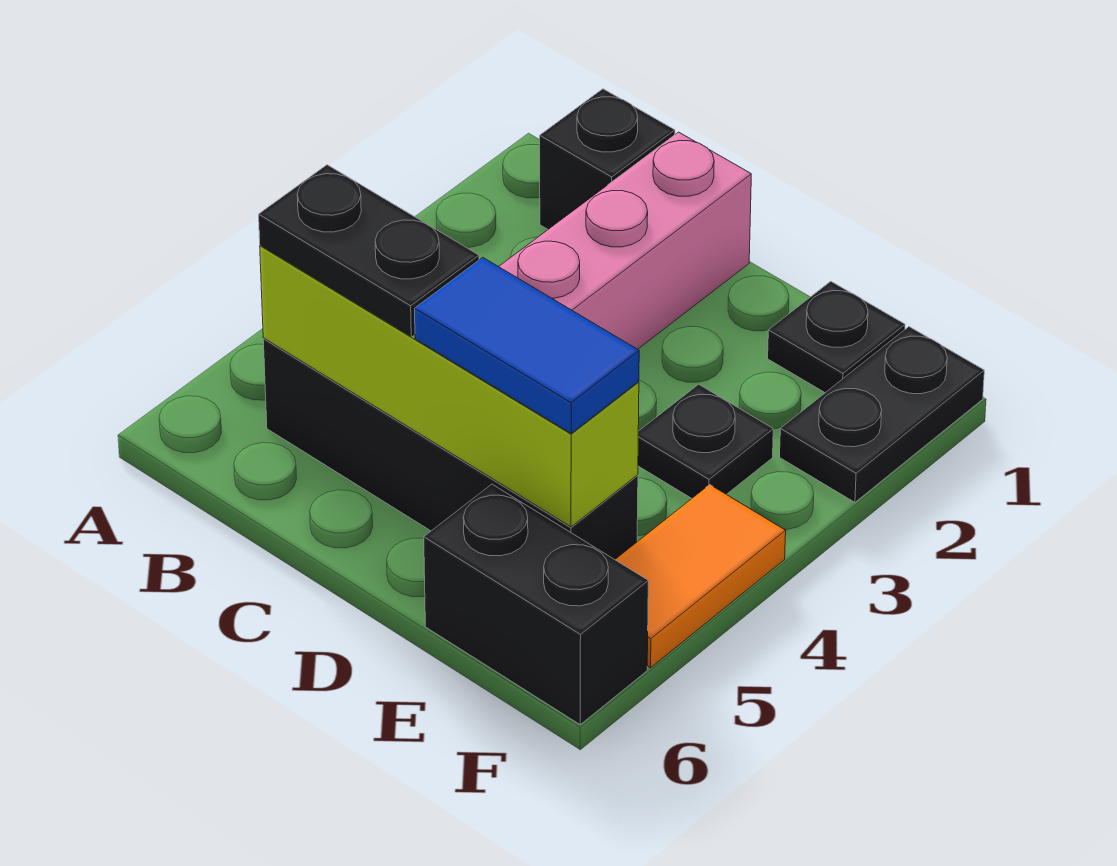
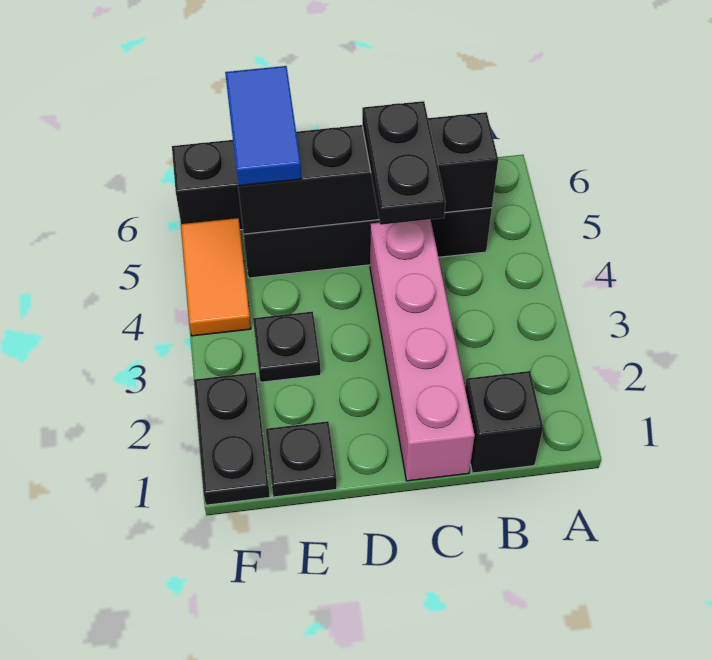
lime 1x4 brick [260,245,639,527] -> black 1x4 brick [237,112,498,234]
black 1x2 plate [259,165,479,336] -> black 1x2 plate turned to [362,101,446,225]
blue 1x2 tile [415,258,639,433] -> blue 1x2 tile turned to [225,66,301,186]

